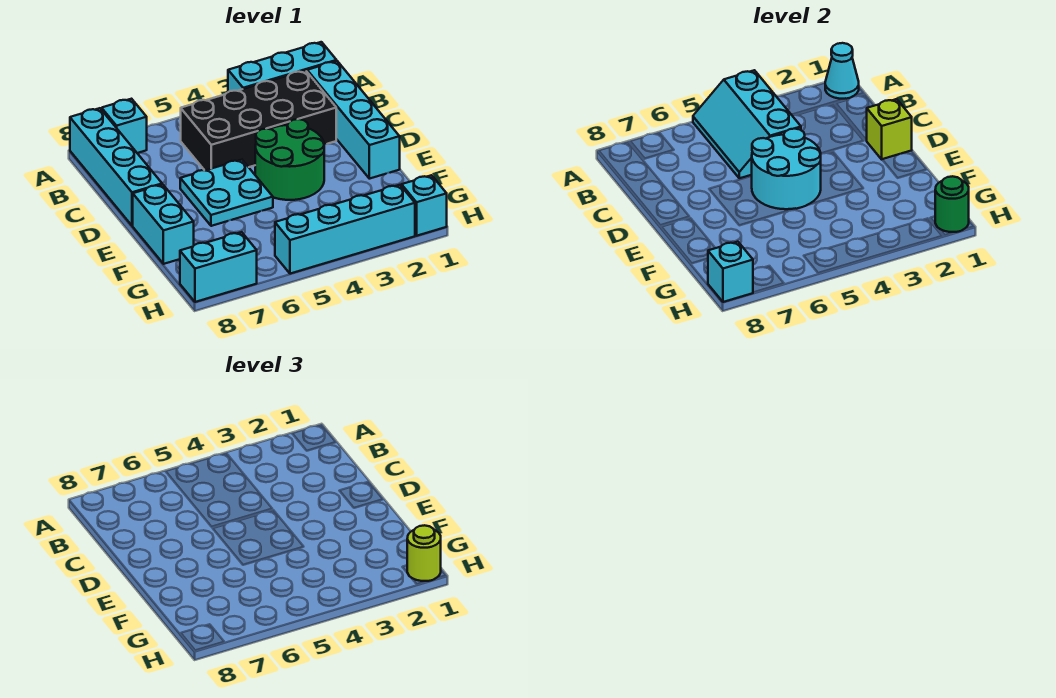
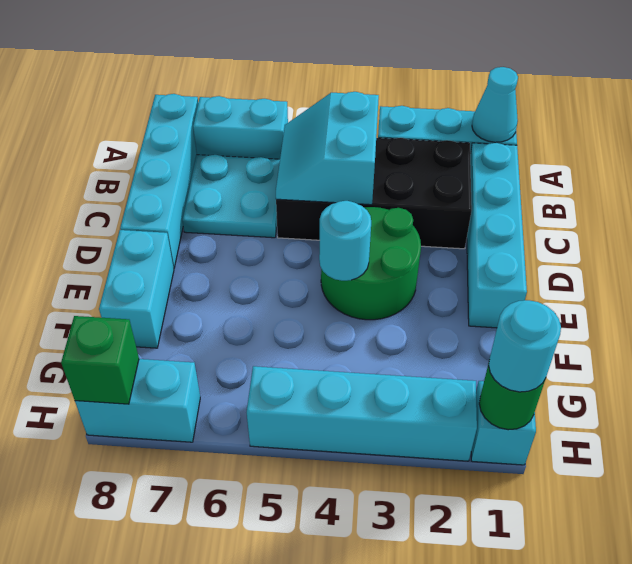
cyan 2x3 slope [693,70,801,178] -> cyan 2x2 slope [276,92,379,205]
cyan 1x1 brick [102,99,147,153] -> cyan 1x2 brick [193,96,288,159]
lime 1x1 brick [866,99,912,159] -> none
cyan 2x2 round brick [752,129,821,209] -> cyan 1x1 round brick [319,201,371,281]
cyan 2x2 plate [180,160,273,226] -> cyan 2x2 plate moved to [182,155,280,238]
lime 1x1 round brick [407,525,441,581] -> cyan 1x1 round brick [489,300,561,392]
cyan 1x1 brick [708,242,753,302] -> green 1x1 brick [61,316,139,404]

